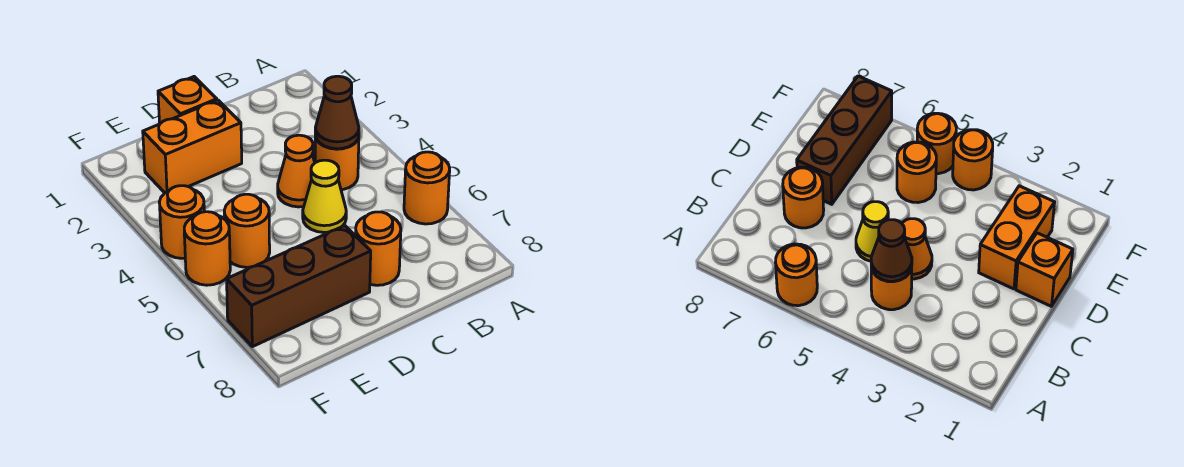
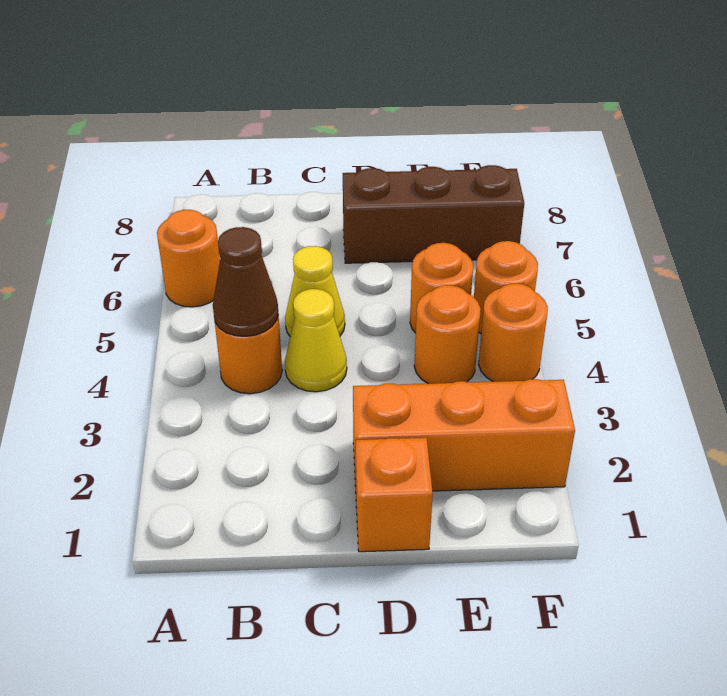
orange 1x1 cone [278,135,315,207] -> yellow 1x1 cone [285,289,347,392]
orange 1x1 round brick [355,212,401,285] -> orange 1x1 round brick moved to [414,285,481,384]
orange 1x2 brick [143,100,242,193] -> orange 1x3 brick [353,379,575,491]

